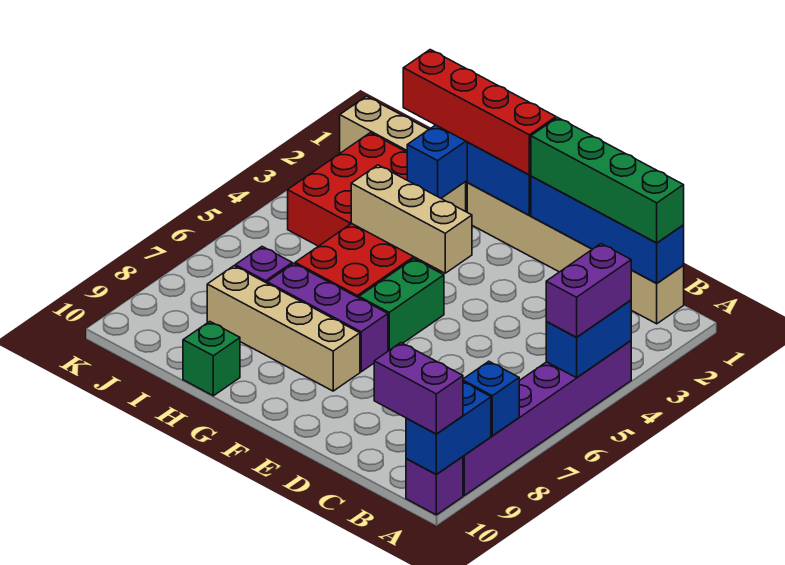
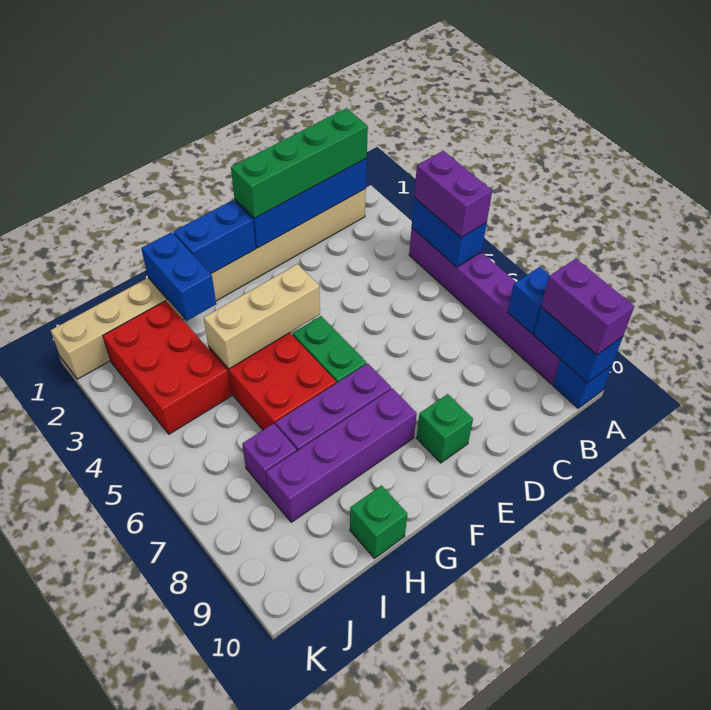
purple 1x1 brick [406,457,463,515] -> blue 1x1 brick [553,360,612,408]
purple 1x2 brick [374,343,463,434] -> purple 1x2 brick turned to [541,259,634,355]
none -> green 1x1 brick [417,394,473,463]
red 1x4 brick [403,50,556,175] -> none
tan 1x4 brick [207,266,360,391] -> purple 1x4 brick [266,388,417,522]

